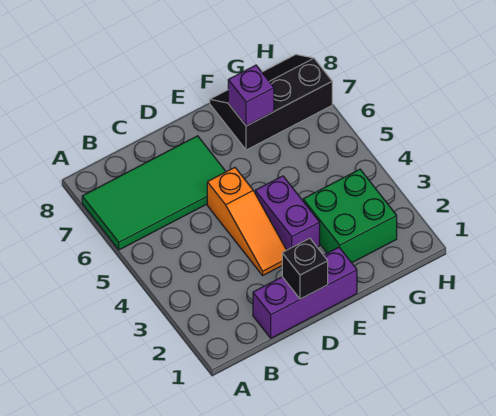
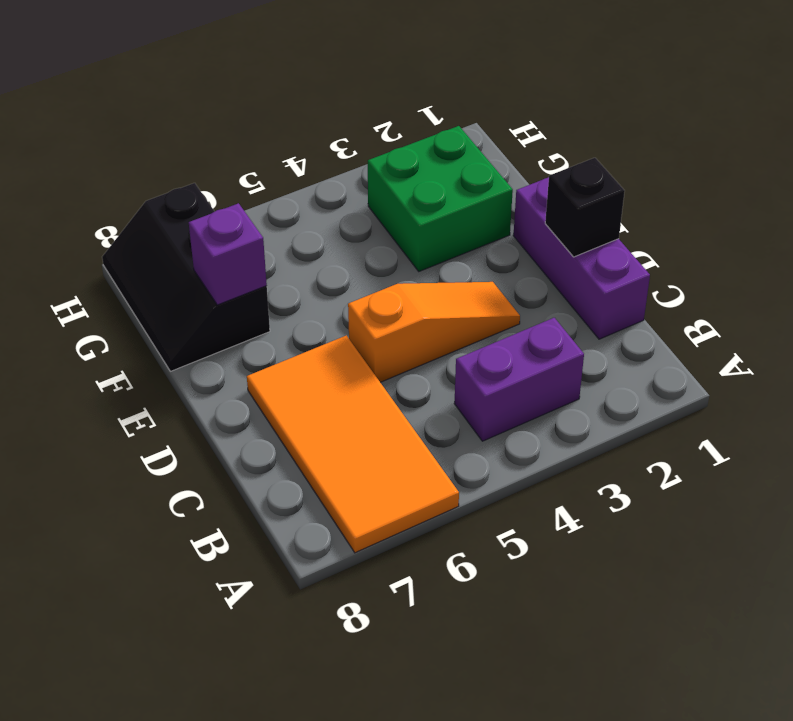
green 2x4 tile [82,136,226,250] -> orange 2x4 tile [247,335,459,553]
purple 1x2 brick [255,176,320,250] -> purple 1x2 brick moved to [454,318,584,441]

